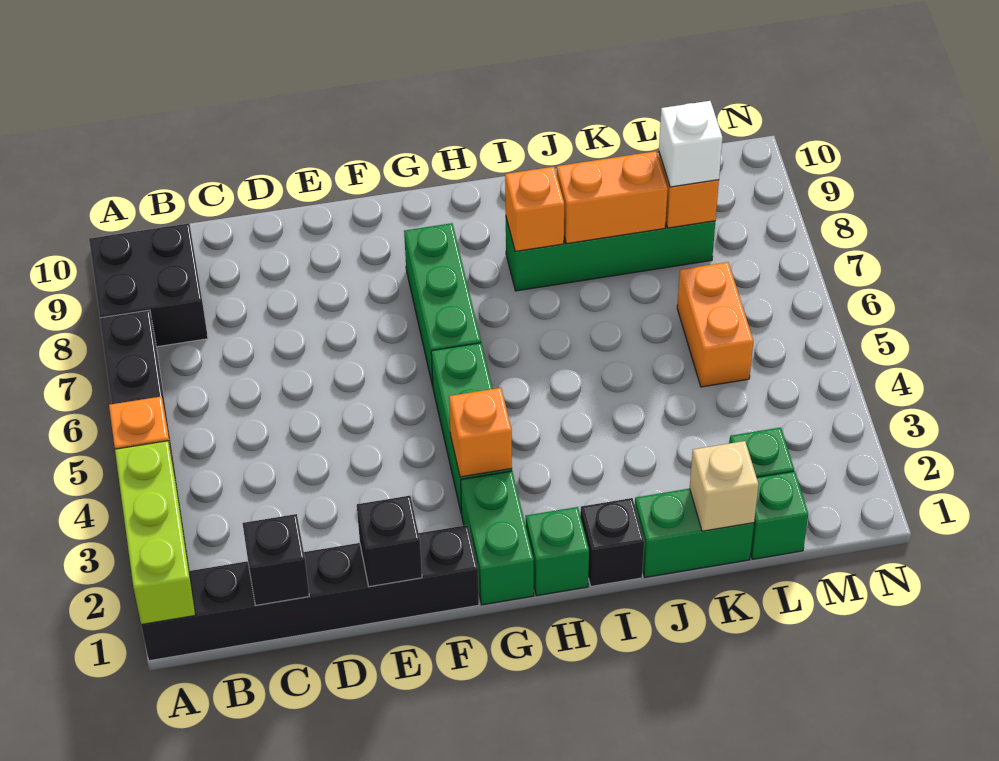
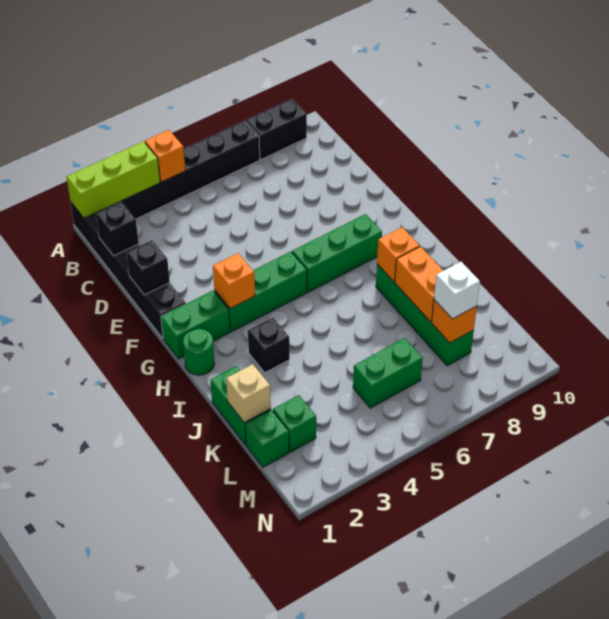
black 2x2 brick [89,223,208,347] -> black 1x2 brick [246,99,307,160]
green 1x1 brick [526,507,589,596] -> green 1x1 round brick [183,329,215,375]
black 1x1 brick [580,498,644,586] -> black 1x1 brick moved to [248,318,290,373]
orange 1x2 brick [677,262,753,387] -> green 1x2 brick [353,338,423,408]

